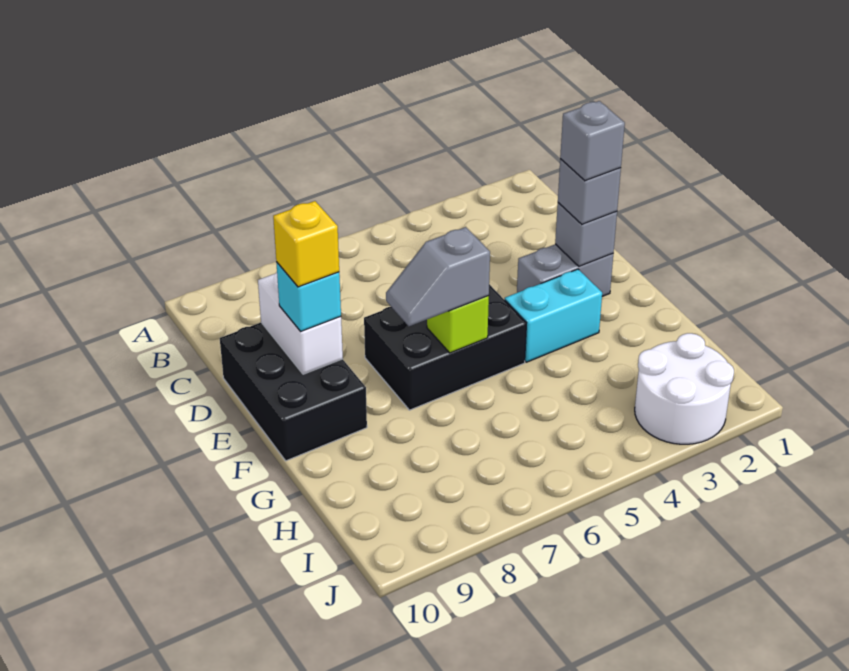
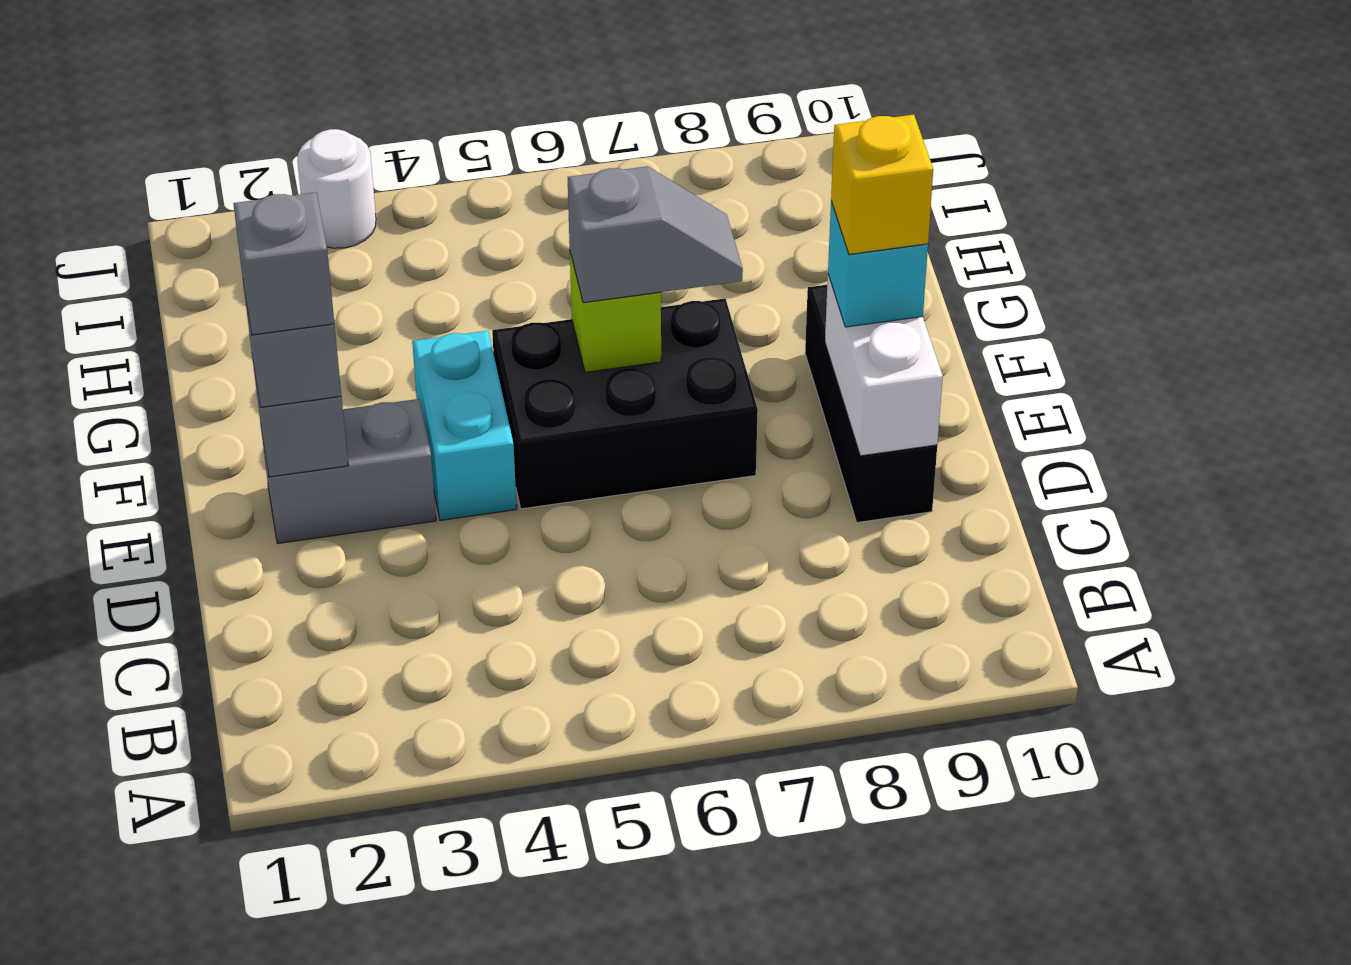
black 2x3 brick [220,323,367,461] -> black 1x3 brick [805,285,937,523]
cyan 1x2 brick [505,269,602,362] -> cyan 1x2 brick turned to [412,331,517,520]
white 2x2 round brick [635,333,734,444] -> white 1x1 round brick [297,129,376,248]

